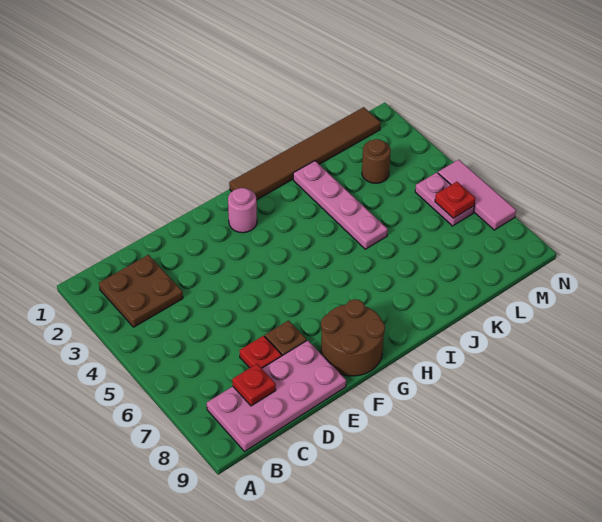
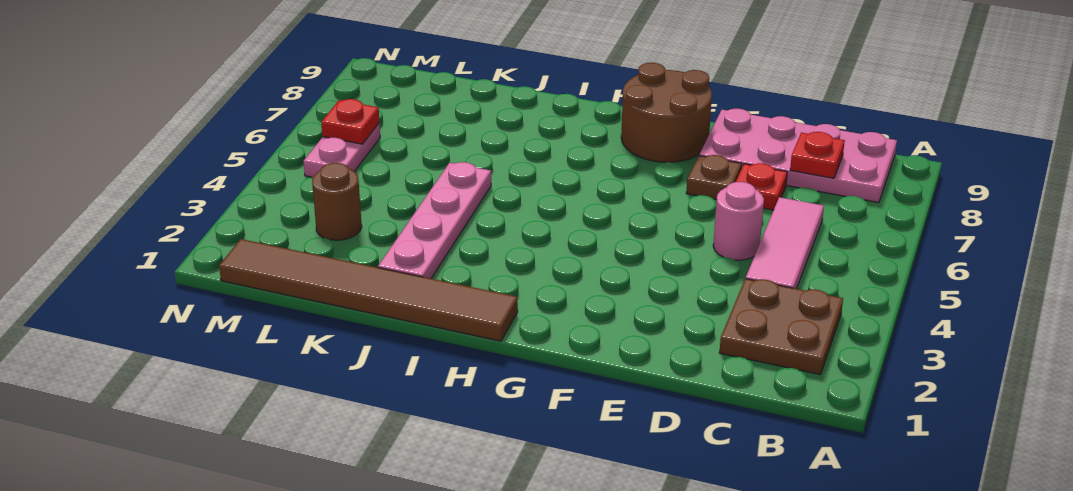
pink 1x1 round brick [228,188,257,233] -> pink 1x1 round brick moved to [713,182,764,260]
pink 1x3 tile [438,160,516,230] -> pink 1x3 tile moved to [746,197,824,289]

